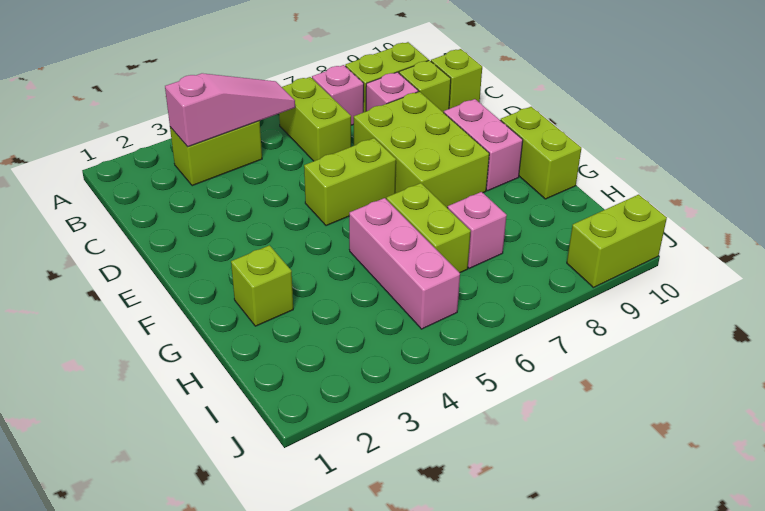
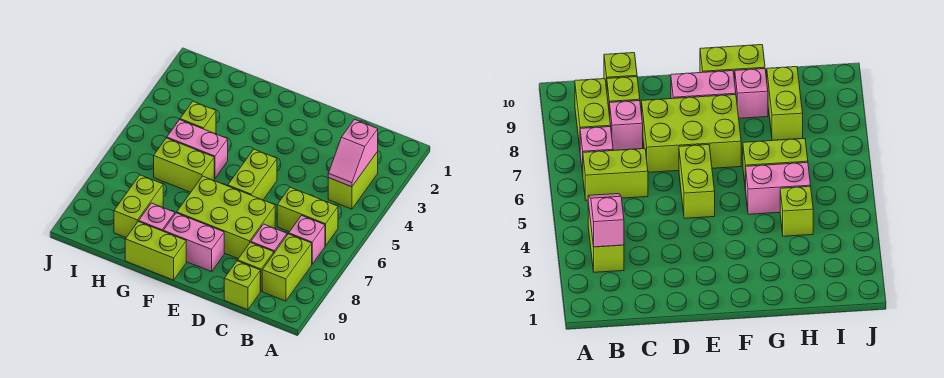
pink 1x3 slope [165,73,295,147] -> pink 1x2 slope [328,119,378,187]
lime 1x1 brick [231,245,293,326] -> lime 1x1 brick moved to [180,101,216,134]
pink 1x3 brick [349,198,460,329] -> pink 1x2 brick [167,120,228,178]
pink 1x1 brick [448,192,507,268] -> pink 1x1 brick moved to [139,203,175,231]
lime 1x2 brick [567,195,667,288] -> lime 1x2 brick moved to [114,175,163,238]

